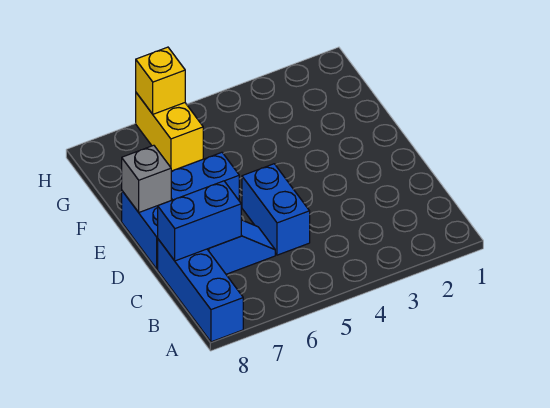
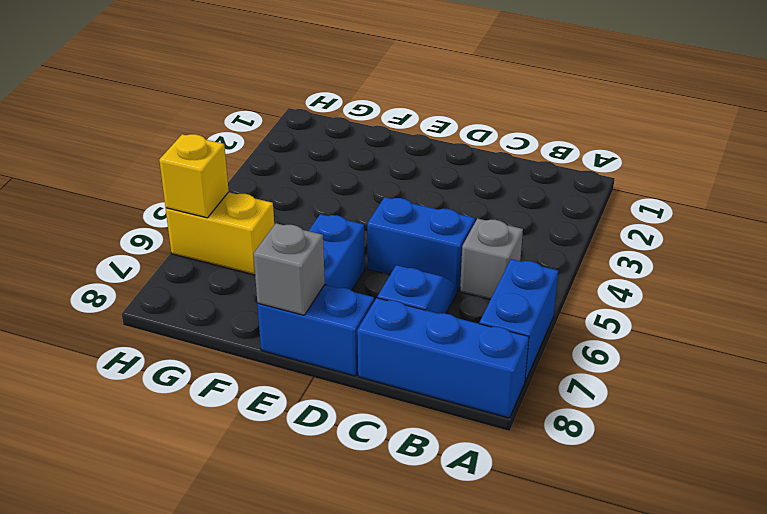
none -> grey 1x1 brick [460,218,523,300]
blue 1x2 brick [158,181,241,261] -> blue 1x2 brick moved to [479,259,558,381]

